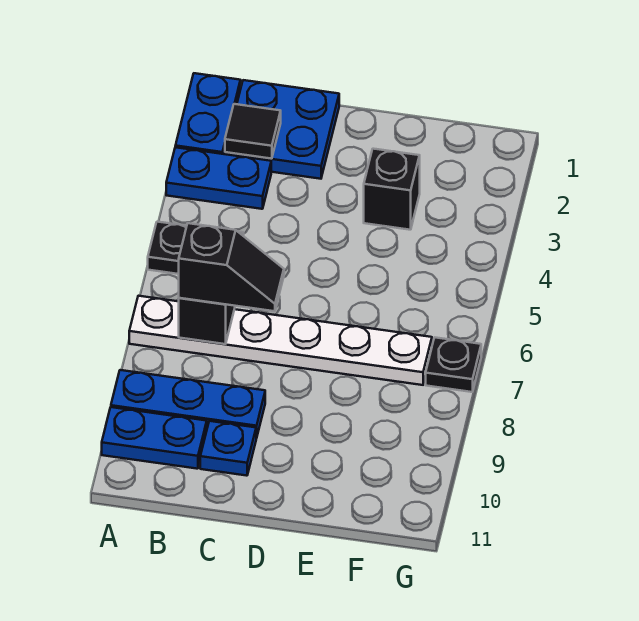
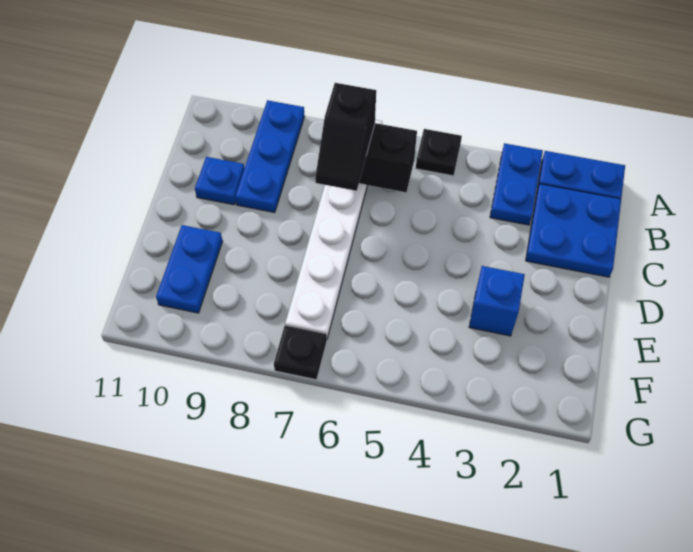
blue 1x2 plate [102,407,207,469] -> blue 1x2 plate moved to [156,225,223,313]
black 1x1 tile [225,104,281,159] -> none
black 1x1 brick [364,149,420,230] -> blue 1x1 brick [469,266,525,336]

